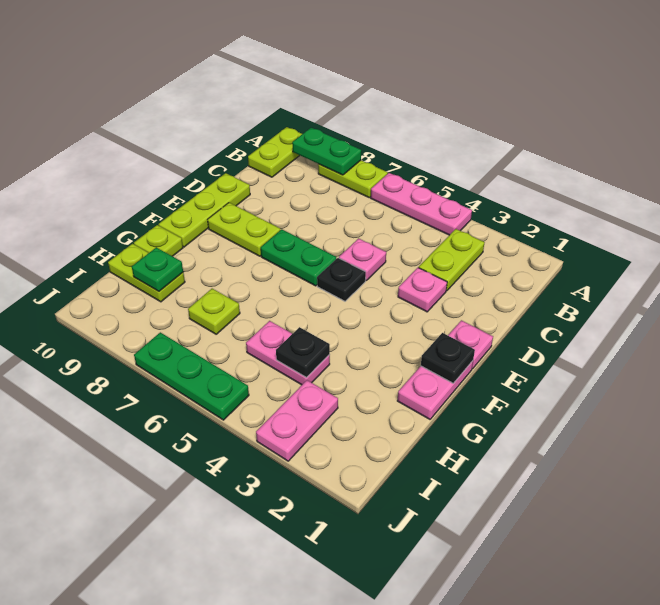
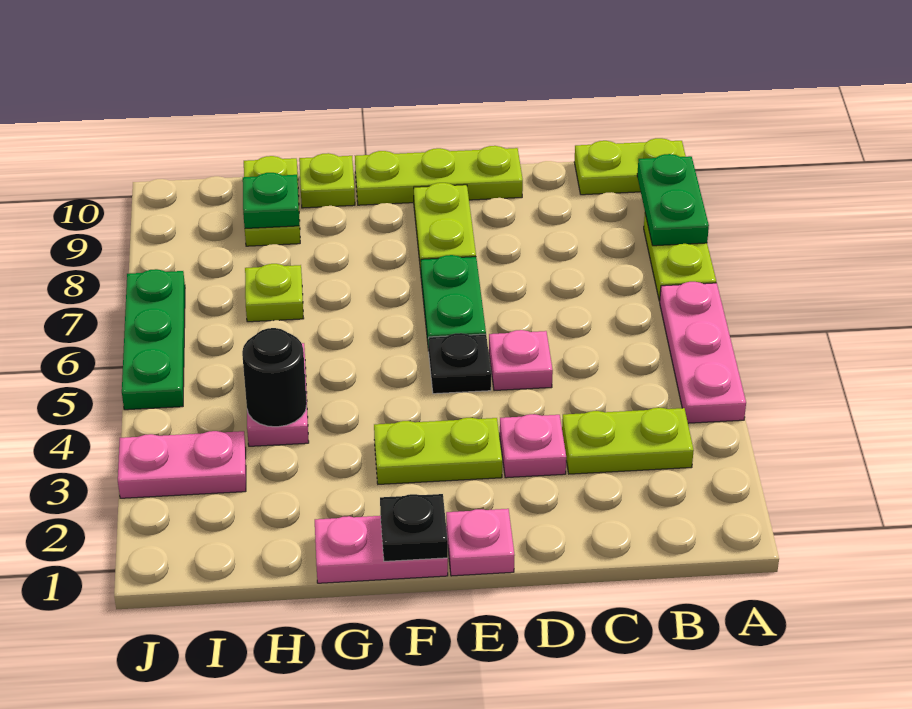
none -> lime 1x2 plate [374,418,502,484]
black 1x1 plate [276,327,330,378] -> black 1x1 round brick [242,328,307,427]

